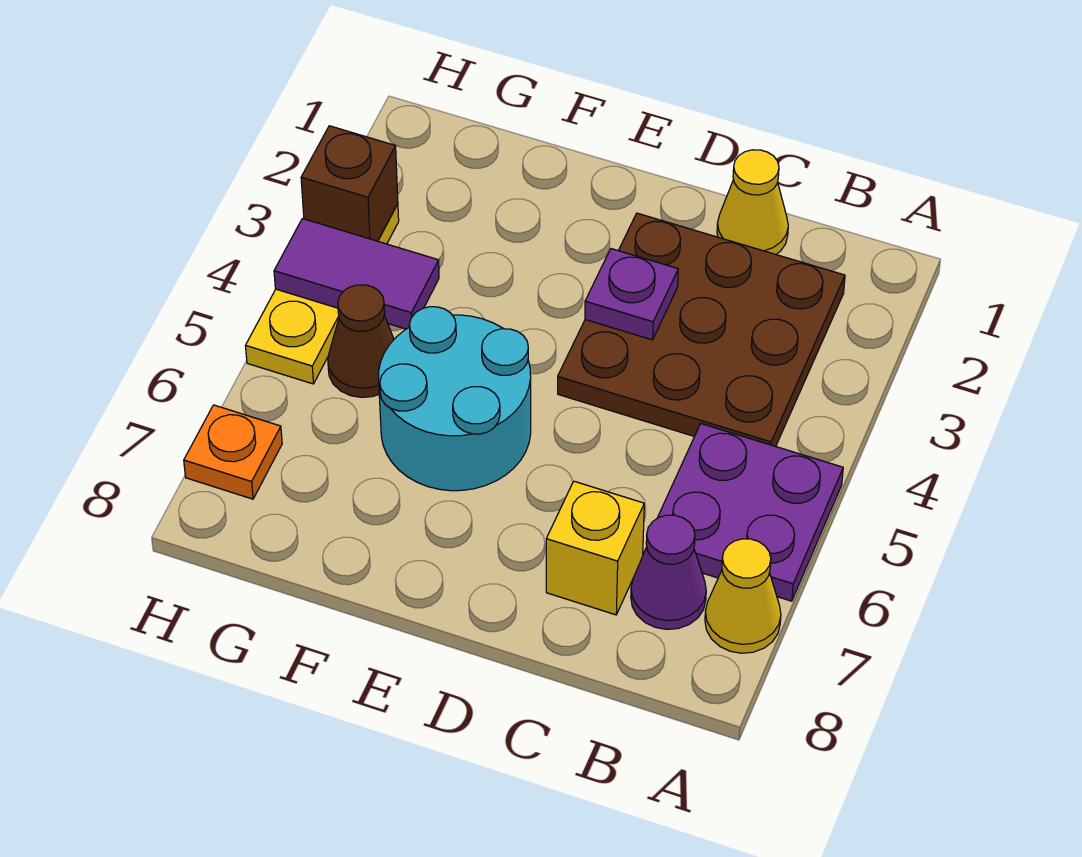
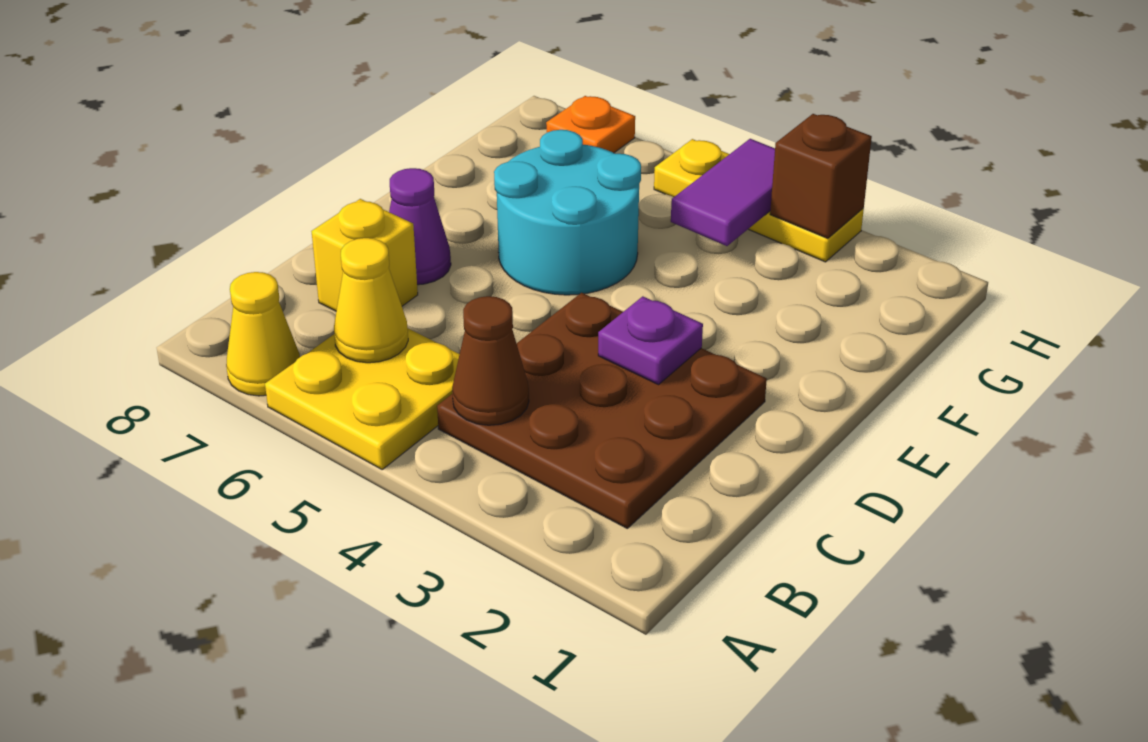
purple 2x2 plate [658,424,843,601] -> yellow 2x2 plate [265,329,460,469]
purple 1x1 cone [631,515,706,629] -> purple 1x1 cone moved to [389,168,451,285]
yellow 1x1 cone [717,150,788,254] -> yellow 1x1 cone moved to [334,238,408,363]
brown 1x1 cone [328,285,394,397] -> brown 1x1 cone moved to [452,296,529,425]

